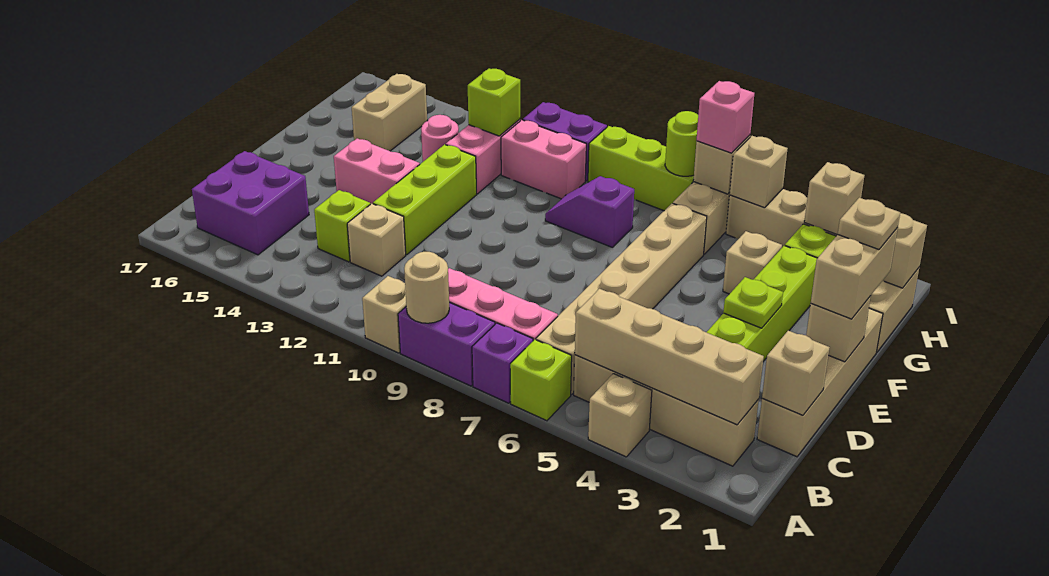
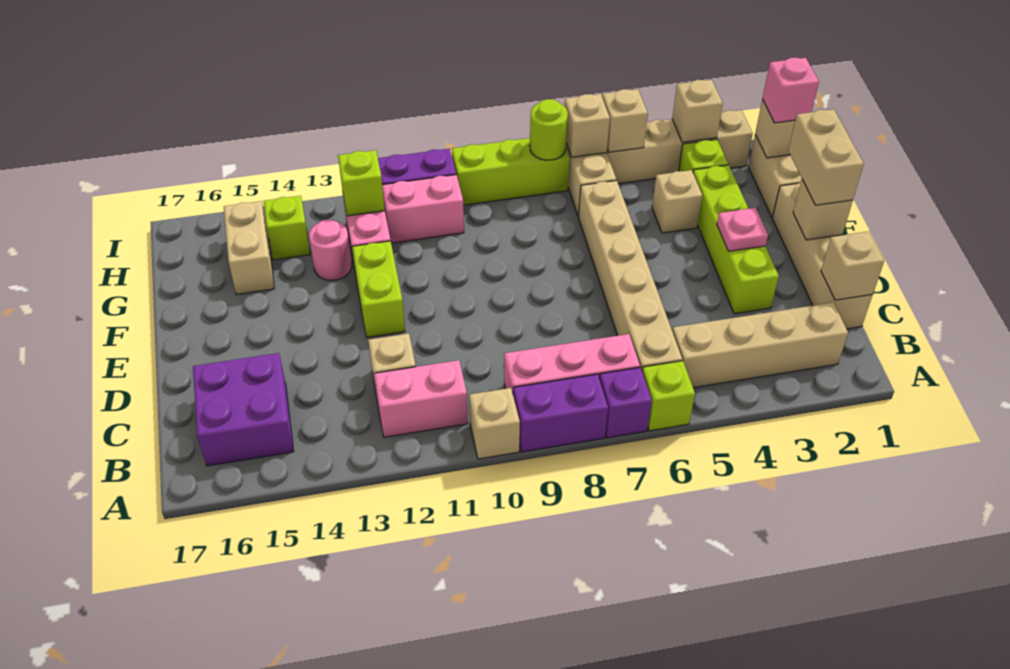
tan 1x1 brick [588,374,652,457] -> none
tan 1x1 round brick [404,252,449,323] -> none
tan 1x4 brick [575,289,764,425] -> none
lime 1x1 brick [314,190,370,262] -> lime 1x1 brick moved to [264,196,310,260]
lime 1x3 brick [373,144,477,255] -> lime 1x2 brick [352,241,405,337]
lime 1x1 plate [723,277,783,328] -> pink 1x1 plate [717,208,768,251]
pink 1x2 brick [334,138,420,204] -> pink 1x2 brick moved to [374,360,468,437]
tan 1x1 plate [838,198,900,250] -> none
purple 1x2 slope [545,176,634,247] -> none
pink 1x1 brick [697,81,754,153] -> pink 1x1 brick moved to [762,58,819,123]

